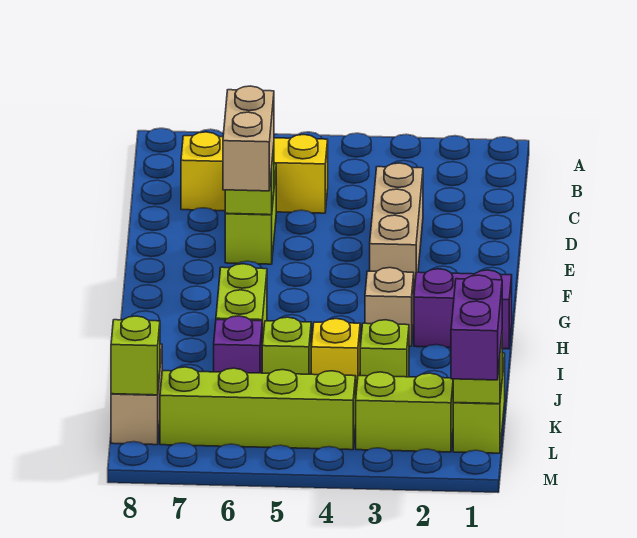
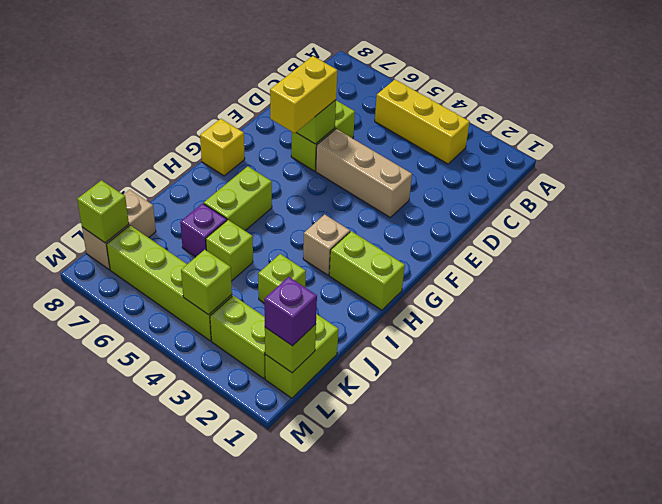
yellow 1x3 brick [181,132,328,213] -> yellow 1x3 brick moved to [375,80,470,164]
tan 1x3 brick [370,163,423,290] -> tan 1x3 brick turned to [316,129,412,217]
tan 1x2 brick [223,86,274,191] -> yellow 1x2 brick [270,56,337,133]
purple 1x2 brick [414,269,512,349] -> lime 1x2 brick [329,231,405,310]
yellow 1x1 brick [311,319,360,391] -> yellow 1x1 brick moved to [200,119,245,176]
purple 1x2 brick [451,275,502,380] -> purple 1x1 brick [264,277,317,346]
none -> lime 1x1 brick [181,250,232,315]

